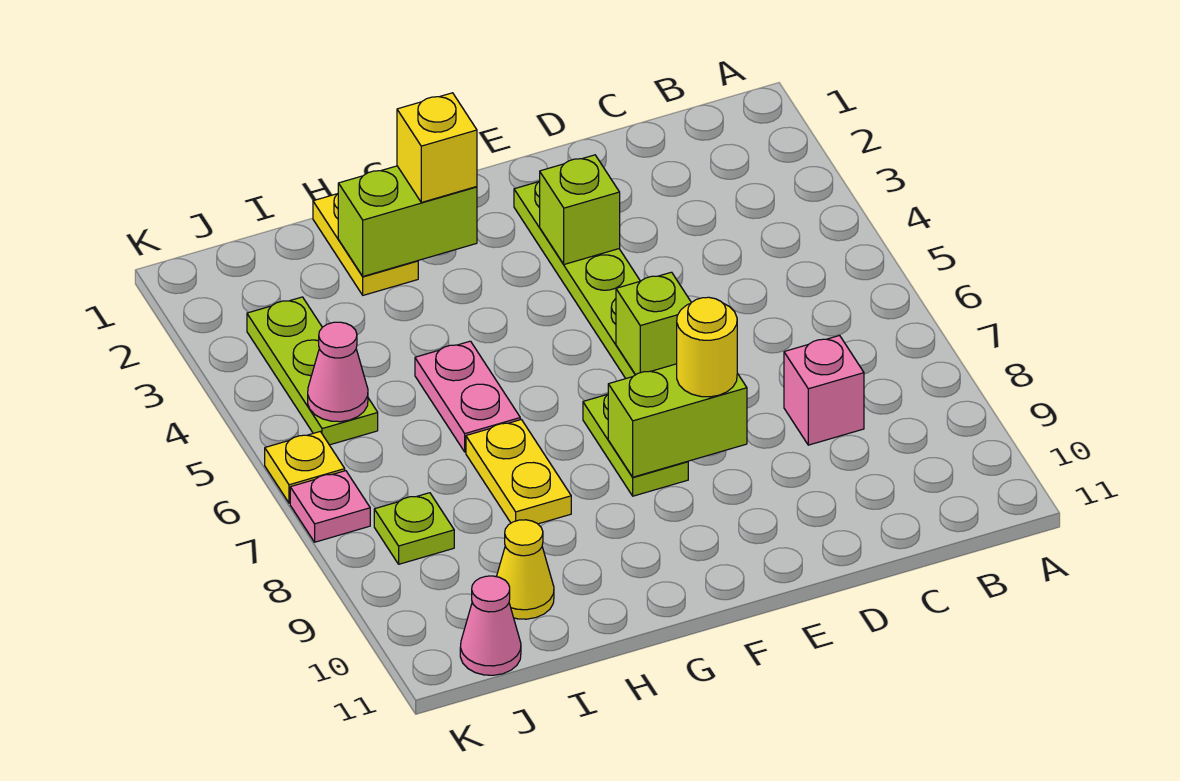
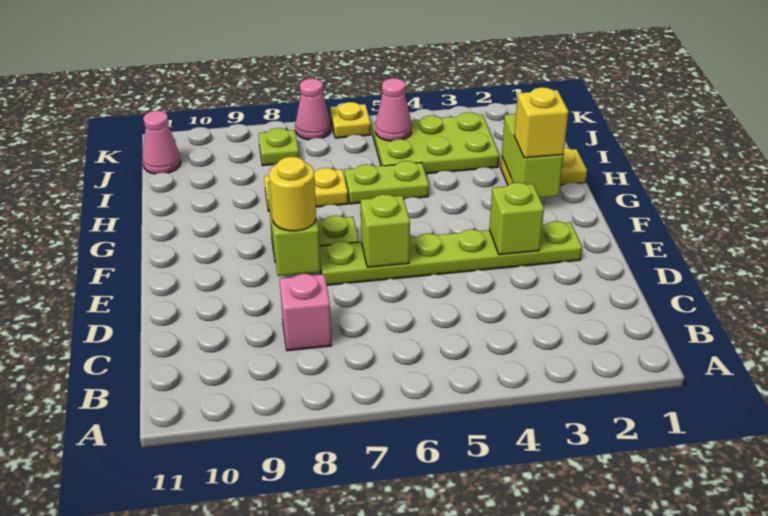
pink 1x2 plate [415,341,520,452] -> lime 1x2 plate [345,161,429,204]
yellow 1x1 cone [497,520,554,619] -> none
lime 1x3 plate [247,297,378,445] -> lime 2x3 plate [373,113,499,174]
pink 1x1 plate [290,471,370,542] -> pink 1x1 cone [295,79,331,140]

